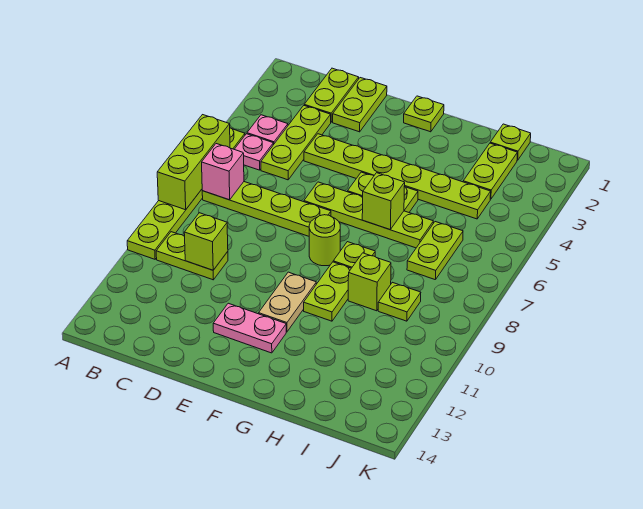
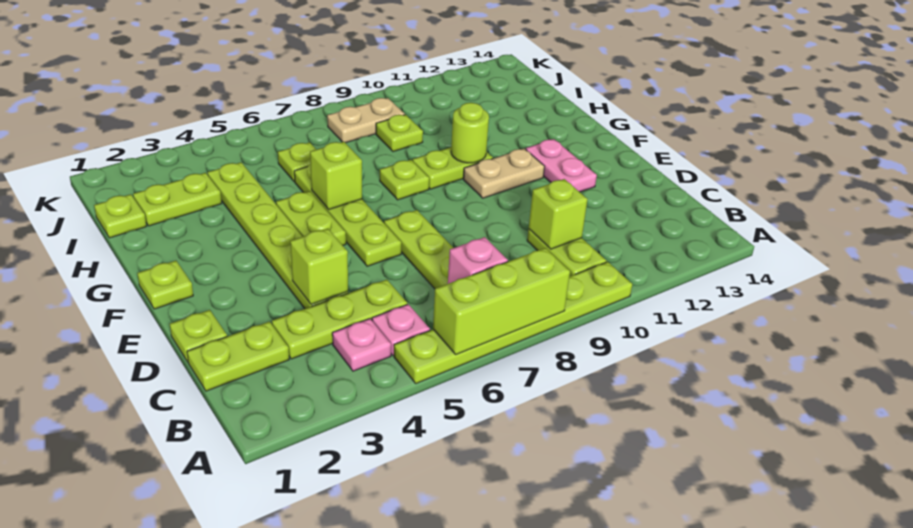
lime 1x2 plate [333,78,387,132] -> lime 1x1 plate [170,310,227,362]
lime 1x1 round brick [309,215,340,266] -> lime 1x1 round brick moved to [451,103,489,163]
lime 1x1 brick [348,253,391,311] -> lime 1x1 brick moved to [290,229,348,304]
lime 1x2 plate [407,222,463,280] -> lime 1x1 plate [278,142,316,182]
none -> tan 1x2 plate [327,98,405,143]

